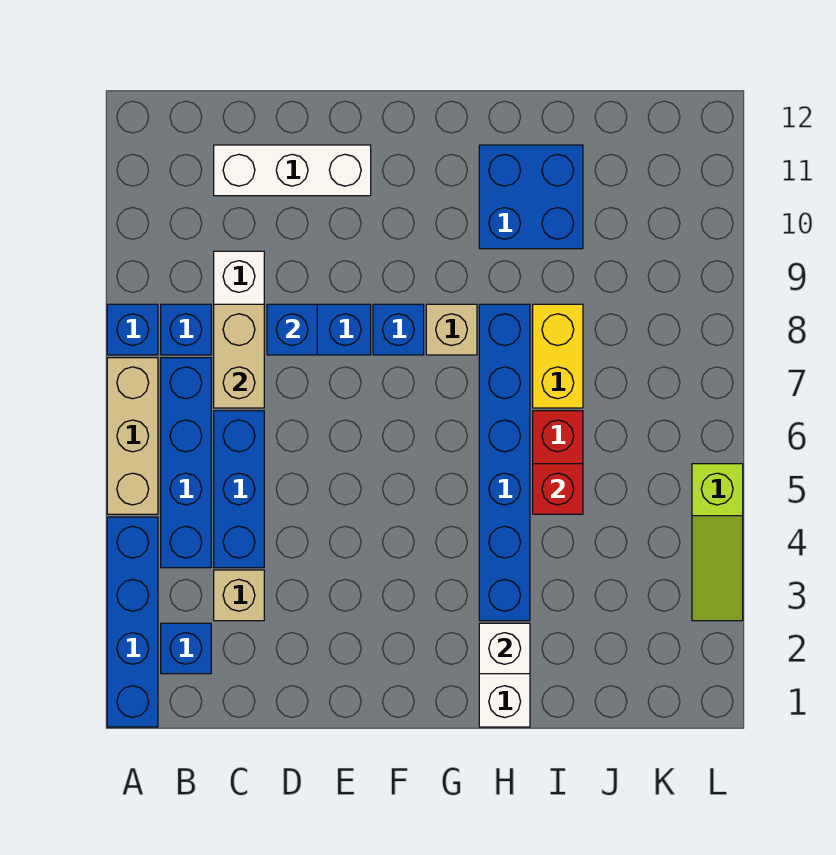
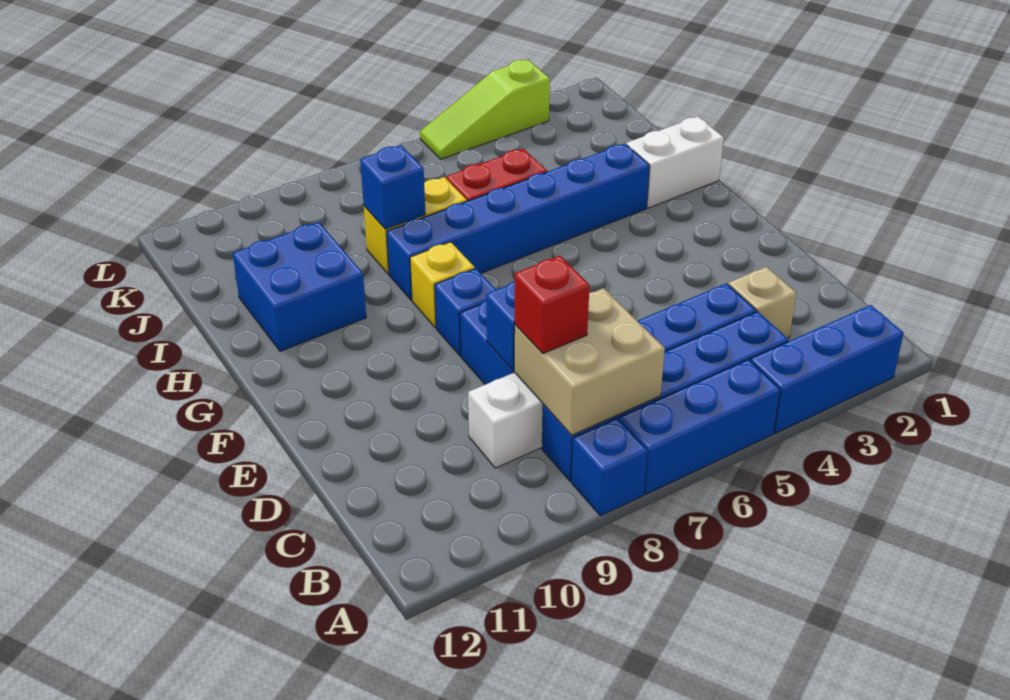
blue 1x4 brick [107,517,158,727] -> blue 1x3 brick [750,305,903,433]
tan 1x3 brick [107,358,158,514] -> blue 1x3 brick [619,359,780,494]
blue 1x1 brick [161,623,211,674] -> blue 1x1 brick moved to [360,145,425,229]
tan 1x2 brick [214,304,264,408] -> tan 2x2 brick [514,288,665,435]
white 1x3 brick [214,145,371,196] -> none
tan 1x1 brick [426,304,477,355] -> yellow 1x1 brick [410,242,475,328]
white 1x1 brick [479,623,530,674] -> none
red 1x1 brick [533,464,583,514] -> red 1x1 brick moved to [515,256,590,354]
lime 1x3 slope [692,464,743,621] -> lime 1x3 slope turned to [420,60,550,159]

